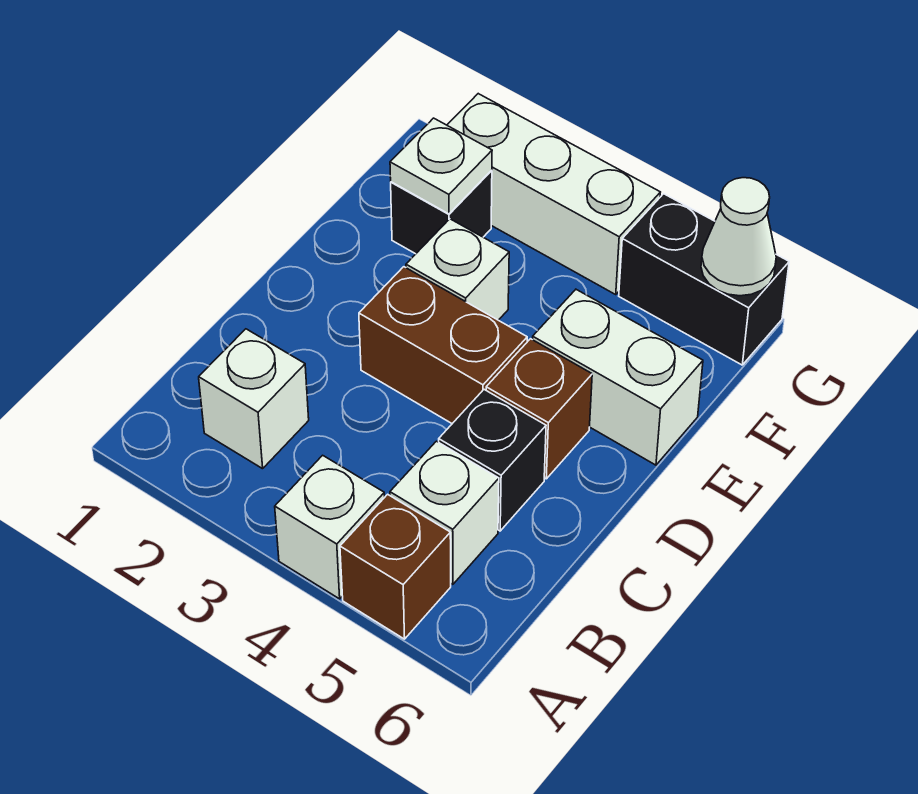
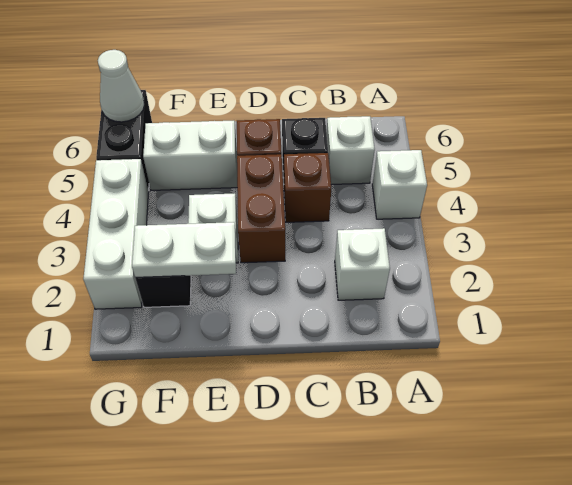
brown 1x1 brick [340,494,451,639] -> brown 1x1 brick moved to [284,153,331,222]
white 1x2 brick [533,290,703,465] -> white 1x2 brick turned to [143,121,237,190]
white 1x1 plate [390,118,492,214] -> white 1x2 plate [132,222,236,278]

